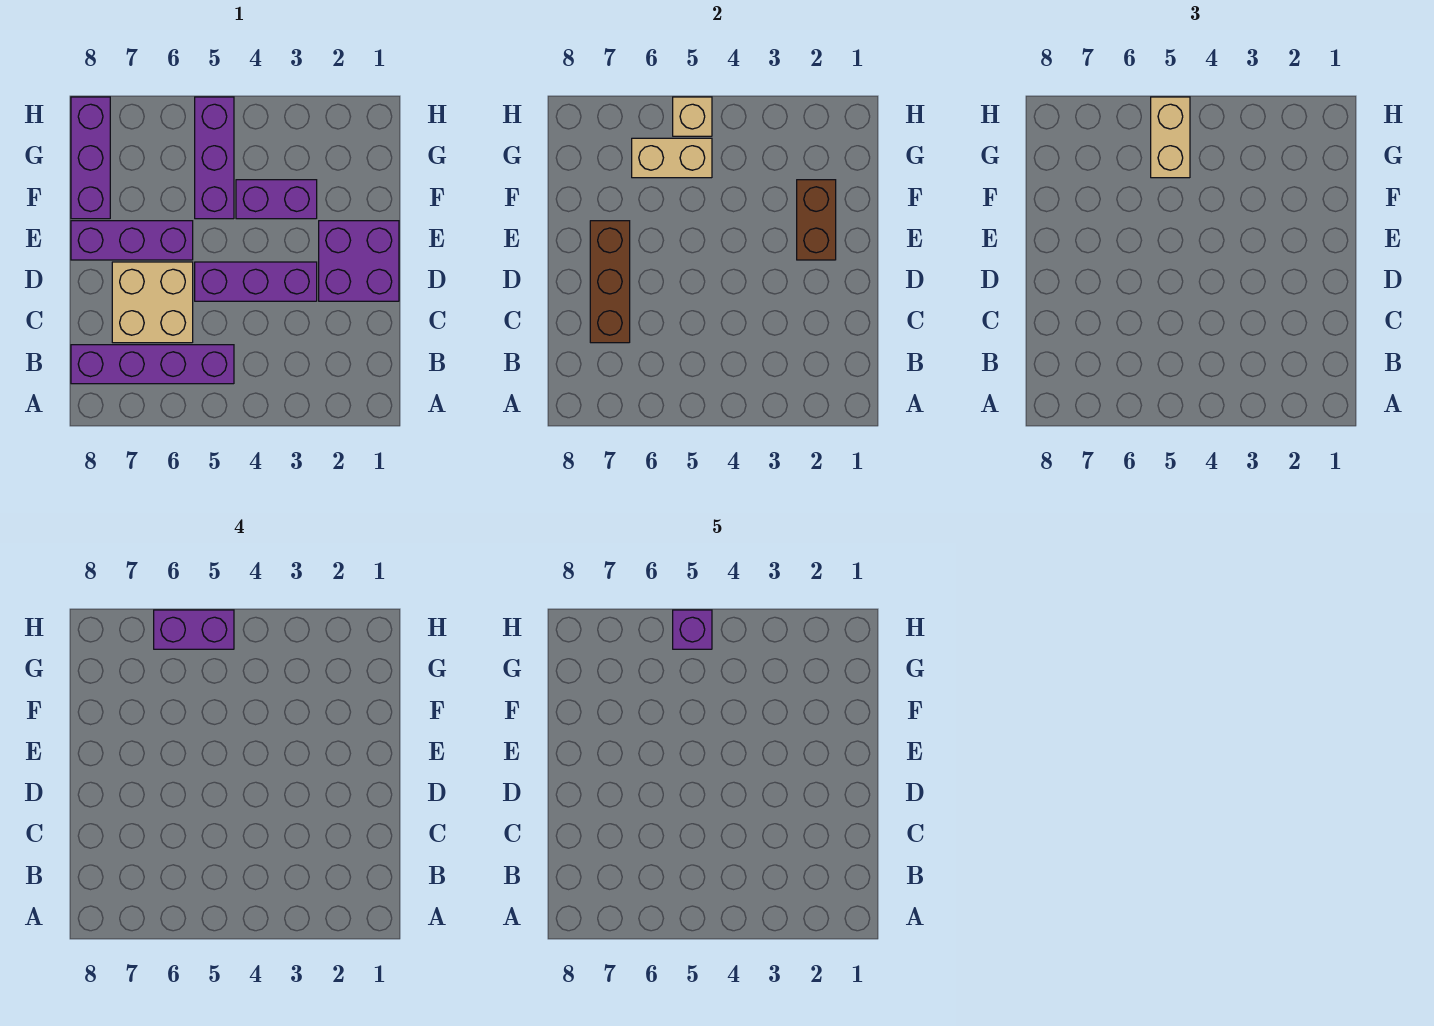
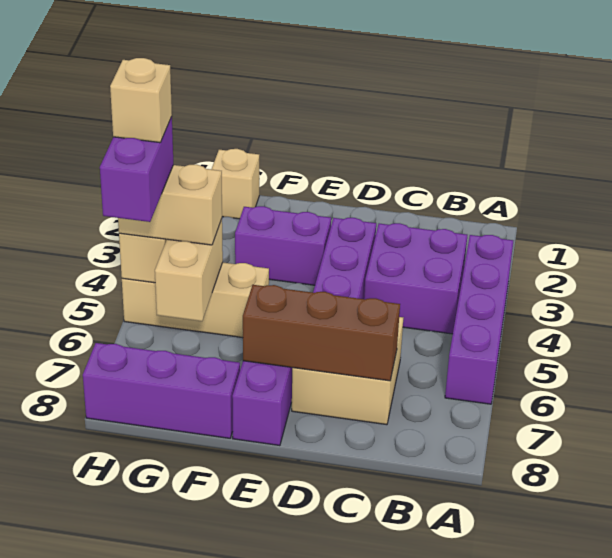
purple 1x4 brick [71,345,234,384] -> purple 1x4 brick moved to [445,235,513,404]
purple 2x2 brick [319,221,399,301] -> purple 2x2 brick moved to [364,223,467,334]
brown 1x2 brick [797,180,836,260] -> none
purple 1x2 brick [236,180,317,219] -> purple 1x2 brick turned to [235,206,331,285]
purple 1x3 brick [195,97,234,219] -> tan 1x3 brick [122,262,269,338]
none -> tan 1x1 brick [211,149,259,219]
purple 1x1 brick [673,610,712,649] -> tan 1x1 brick [110,58,172,143]

